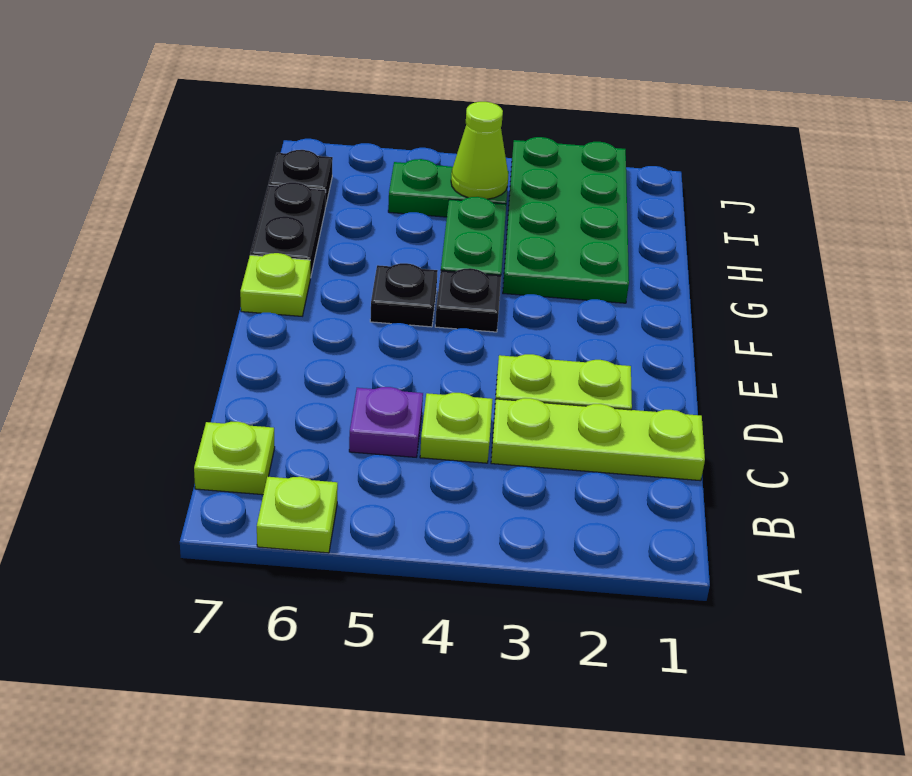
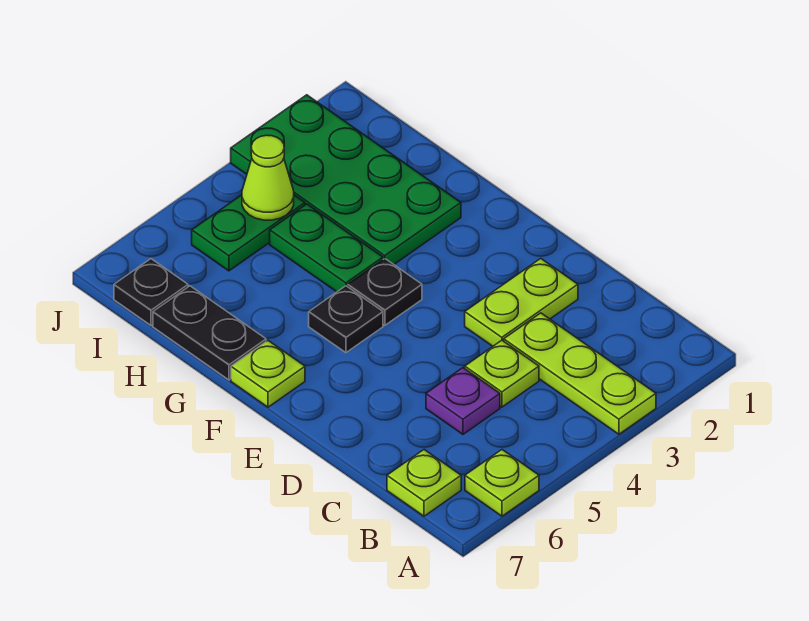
lime 1x3 plate [491,398,705,481] -> lime 1x3 plate turned to [504,313,656,434]

